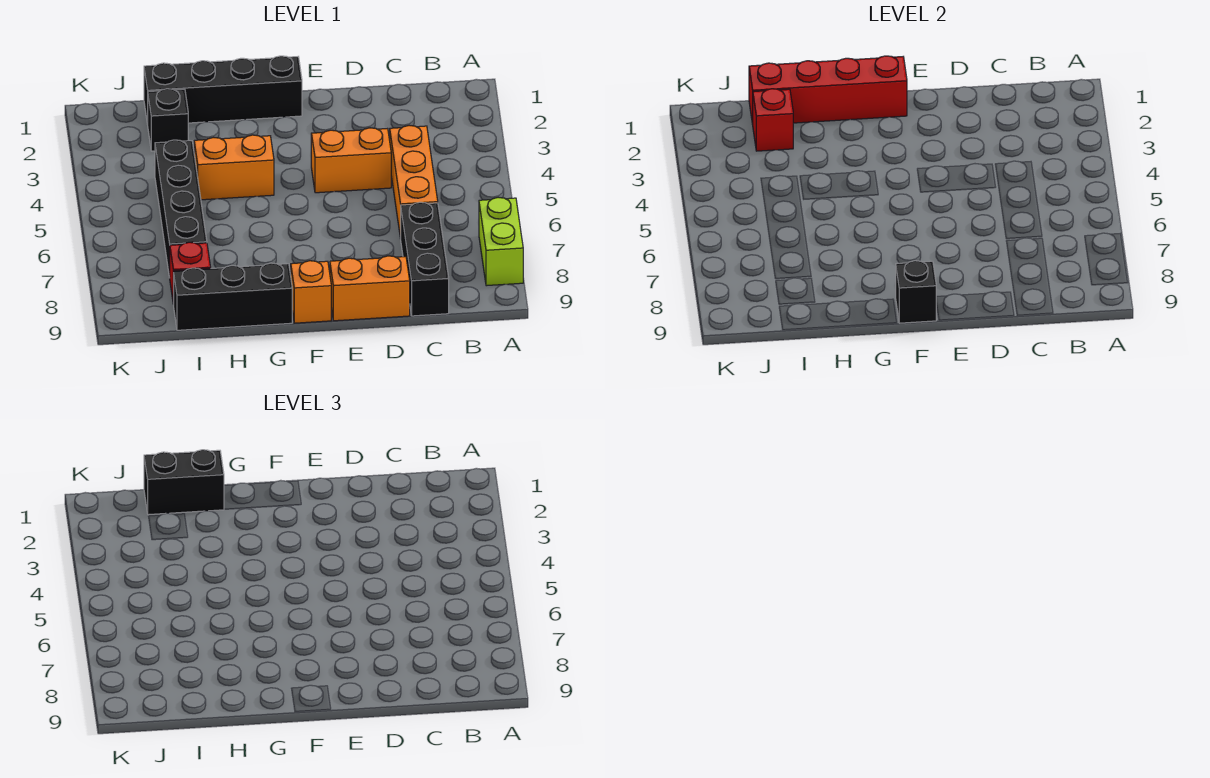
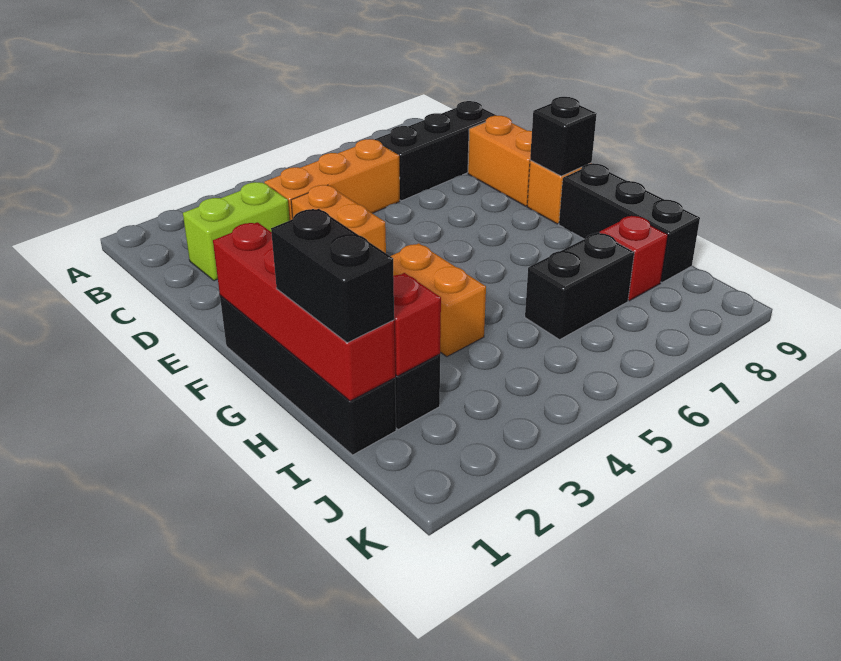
lime 1x2 brick [479,197,523,286] -> lime 1x2 brick moved to [183,182,290,281]
black 1x4 brick [155,140,207,278] -> black 1x2 brick [525,232,634,340]

